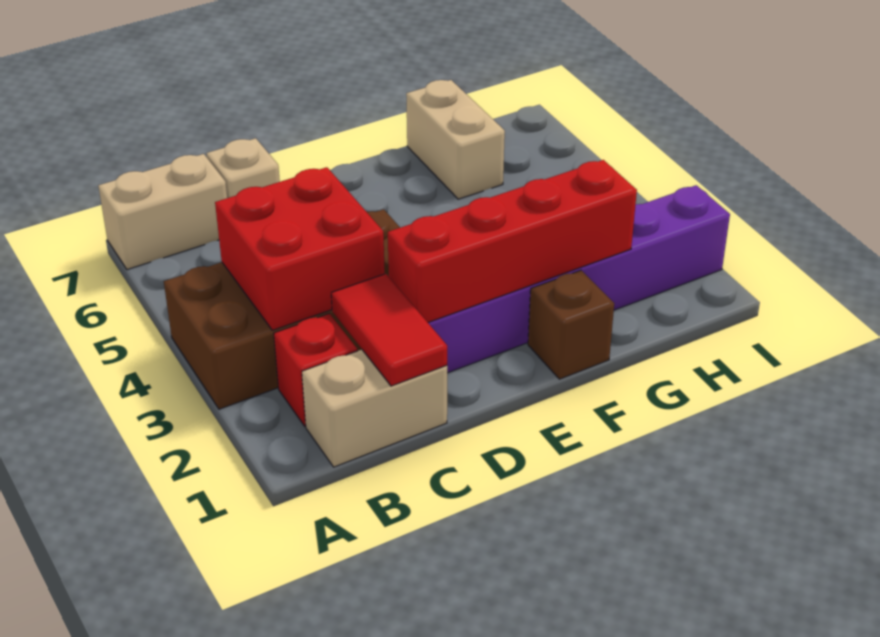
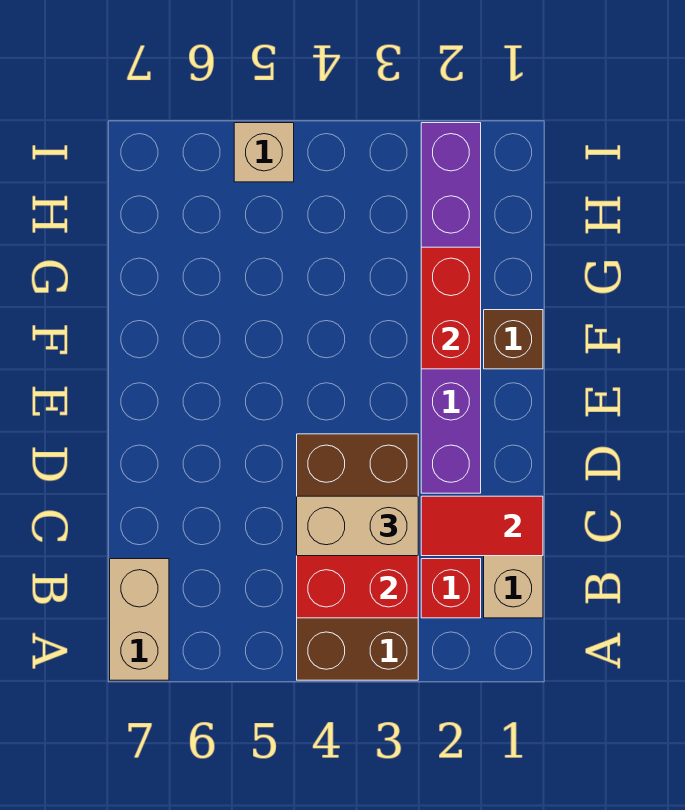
tan 1x1 brick [206,138,280,198] -> tan 1x1 brick moved to [234,123,294,182]
red 1x4 brick [388,160,637,322] -> red 1x2 brick [421,247,481,369]
tan 1x2 brick [406,80,505,199] -> tan 1x2 brick moved to [297,496,418,556]

